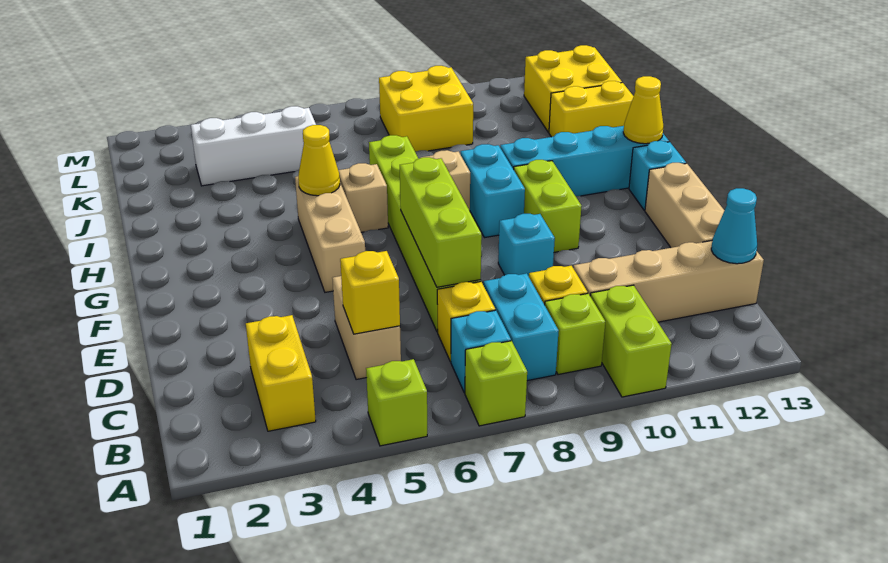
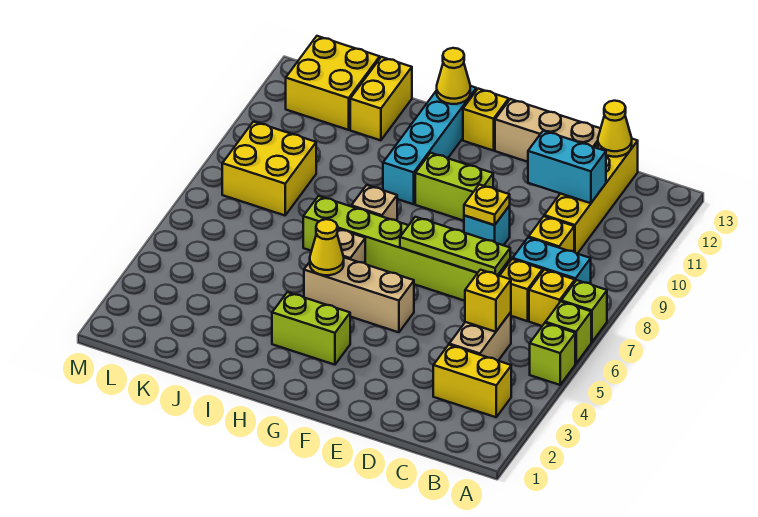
lime 1x2 brick [590,285,672,397] -> lime 1x2 brick moved to [272,292,350,365]
cyan 1x1 brick [451,310,511,393] -> yellow 1x1 brick [529,270,575,326]
lime 1x1 brick [545,294,605,375] -> lime 1x1 brick moved to [545,302,591,364]
tan 1x2 brick [332,276,401,380] -> tan 1x2 brick turned to [449,312,511,361]
tan 1x4 brick [573,241,764,322] -> yellow 1x4 brick [544,139,638,254]
cyan 1x1 cone [711,188,757,264] -> yellow 1x1 cone [598,101,632,157]
lime 1x3 brick [400,157,482,287] -> lime 1x3 plate [400,217,510,275]
none -> yellow 1x1 plate [464,184,510,225]
cyan 1x2 brick [461,144,525,238] -> cyan 1x2 brick moved to [528,131,606,203]
cyan 1x1 brick [629,141,686,210] -> yellow 1x1 brick [463,89,509,151]
white 1x3 brick [191,106,316,186] -> none

